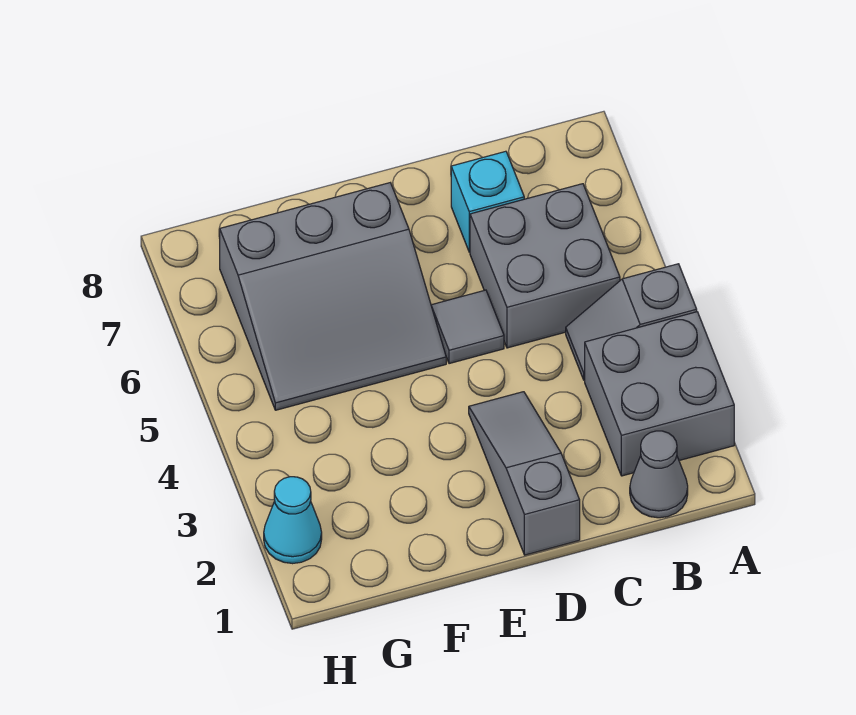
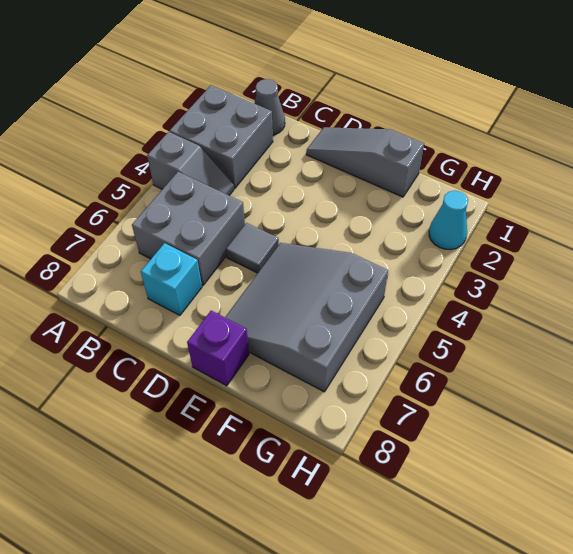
grey 1x3 slope [469,392,580,555] -> grey 1x3 slope turned to [306,127,424,197]
grey 3x3 slope [220,183,446,410] -> grey 3x3 slope turned to [225,243,388,392]
none -> purple 1x1 brick [187,311,249,386]

